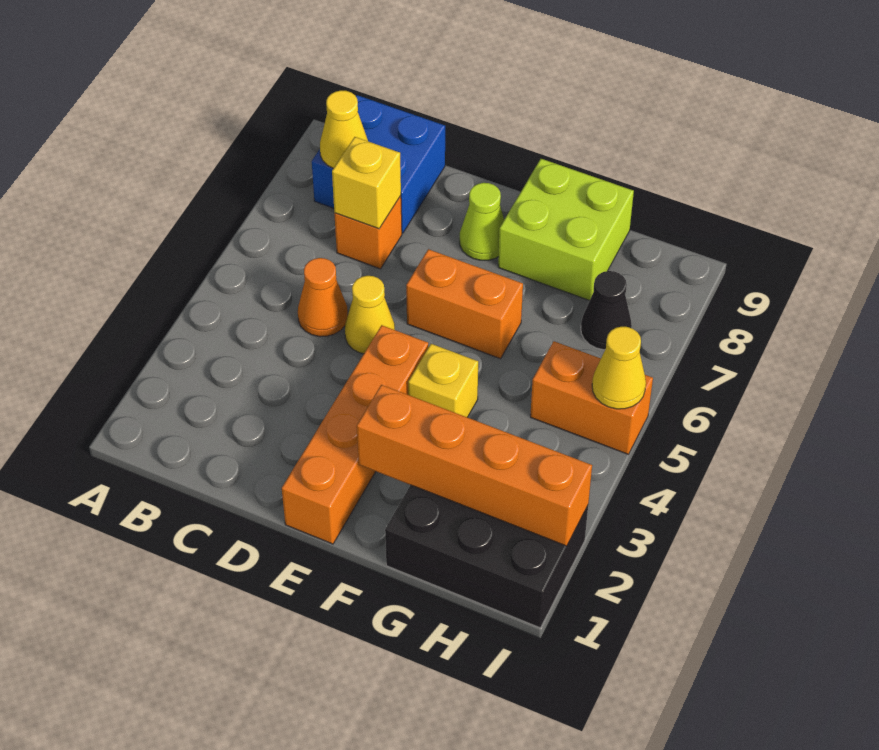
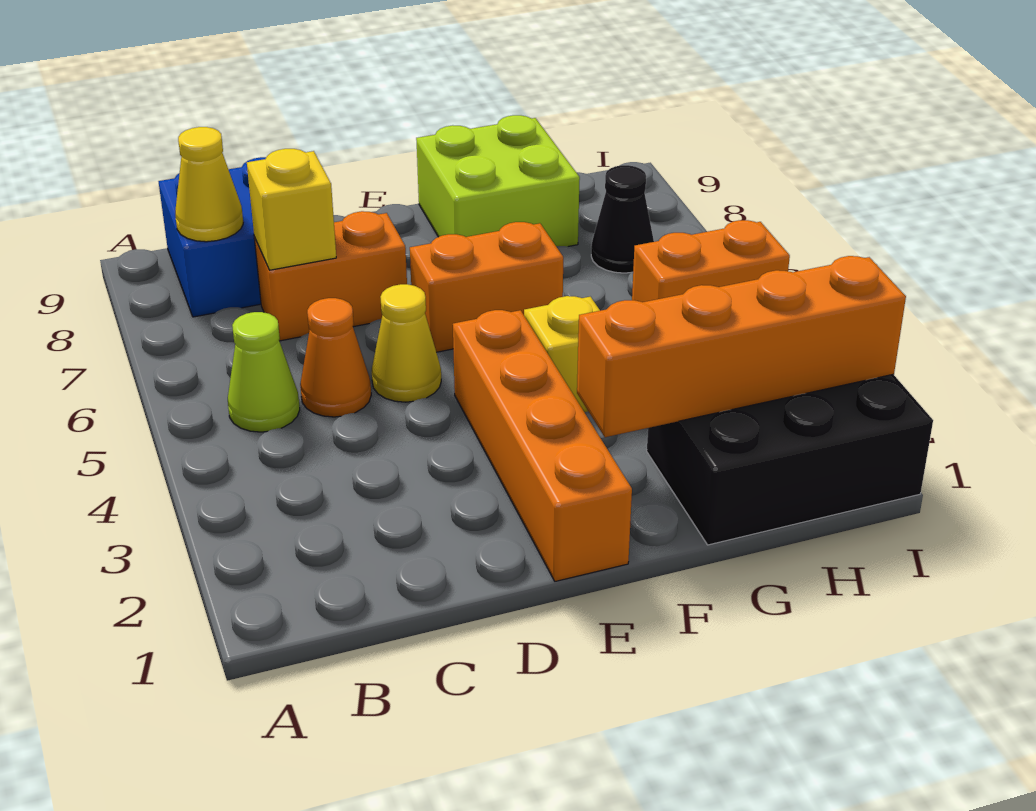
orange 1x1 brick [334,196,402,269] -> orange 1x2 brick [254,211,407,341]
lime 1x1 cone [460,183,504,260] -> lime 1x1 cone moved to [228,312,300,432]
yellow 1x1 cone [592,327,646,409] -> none

